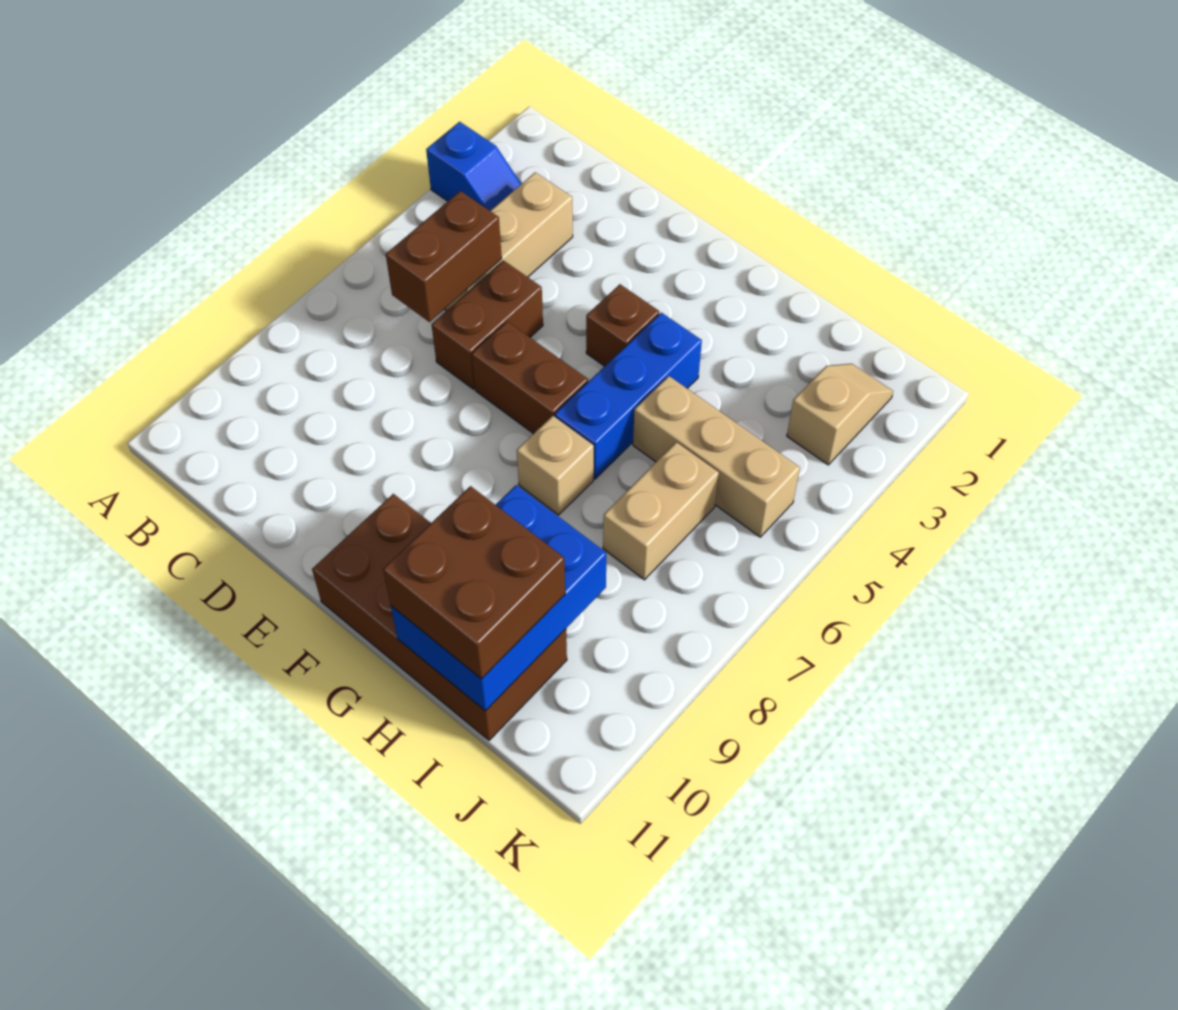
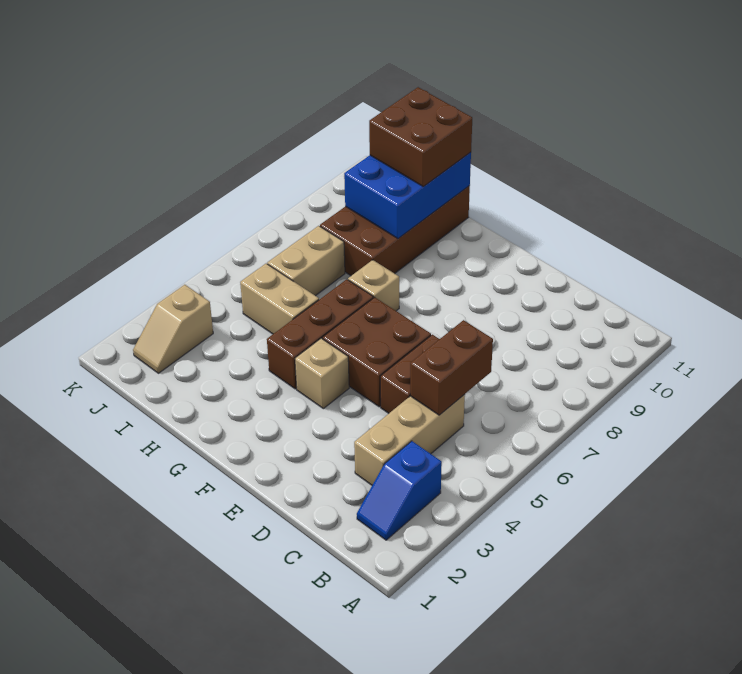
blue 1x2 slope [426,122,521,211] -> blue 1x2 slope turned to [357,441,442,540]
brown 1x2 brick [472,322,588,434] -> brown 2x2 brick [322,297,431,407]
brown 1x1 brick [586,284,659,366] -> tan 1x1 brick [295,338,349,409]
brown 2x4 brick [312,494,567,740] -> brown 2x4 brick turned to [320,186,470,276]
blue 1x3 brick [555,313,702,479] -> brown 1x3 brick [267,279,373,389]
tan 1x3 brick [633,376,800,537] -> tan 1x2 brick [240,264,319,334]

